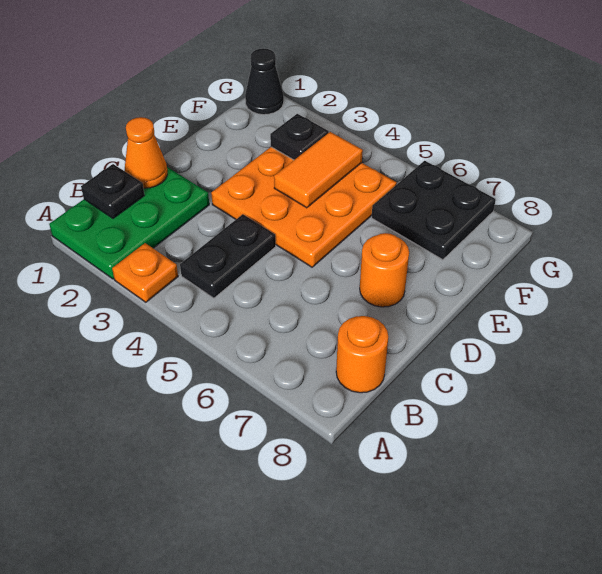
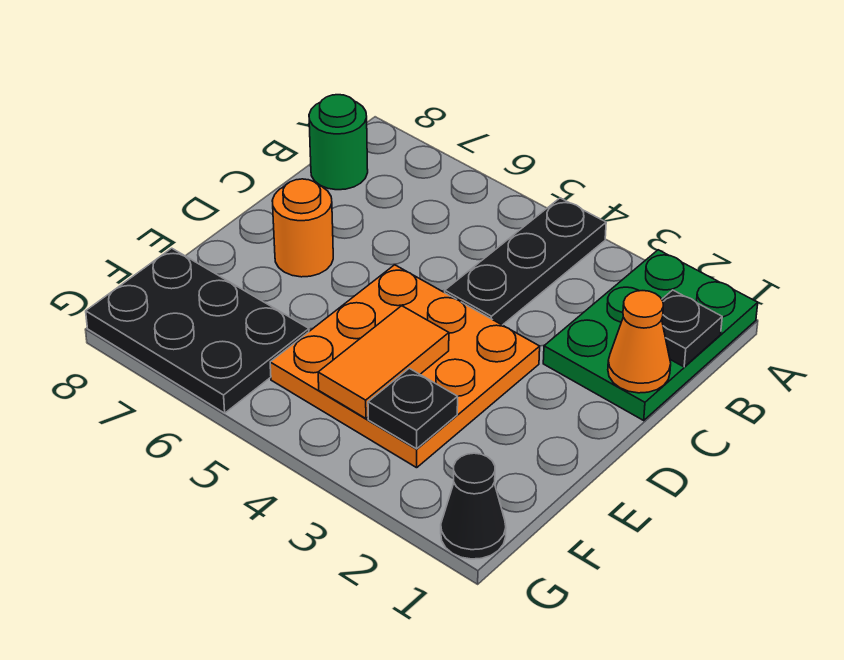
orange 1x1 plate [112,243,178,302] -> none
black 1x2 plate [180,214,276,298] -> black 1x3 plate [445,198,606,325]
orange 1x1 round brick [336,316,388,393] -> green 1x1 round brick [309,95,368,190]
black 2x2 plate [372,161,496,260] -> black 2x3 plate [86,248,309,413]

